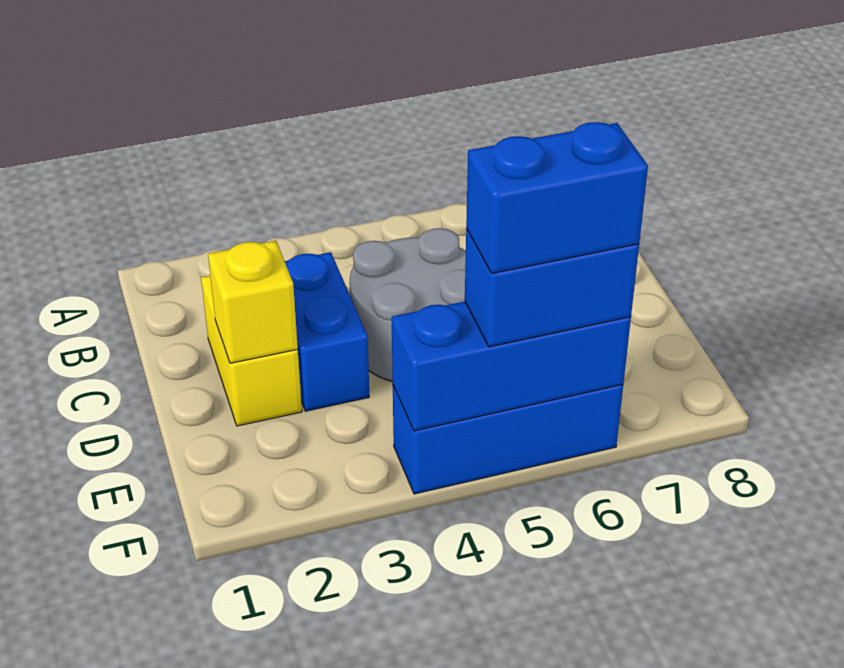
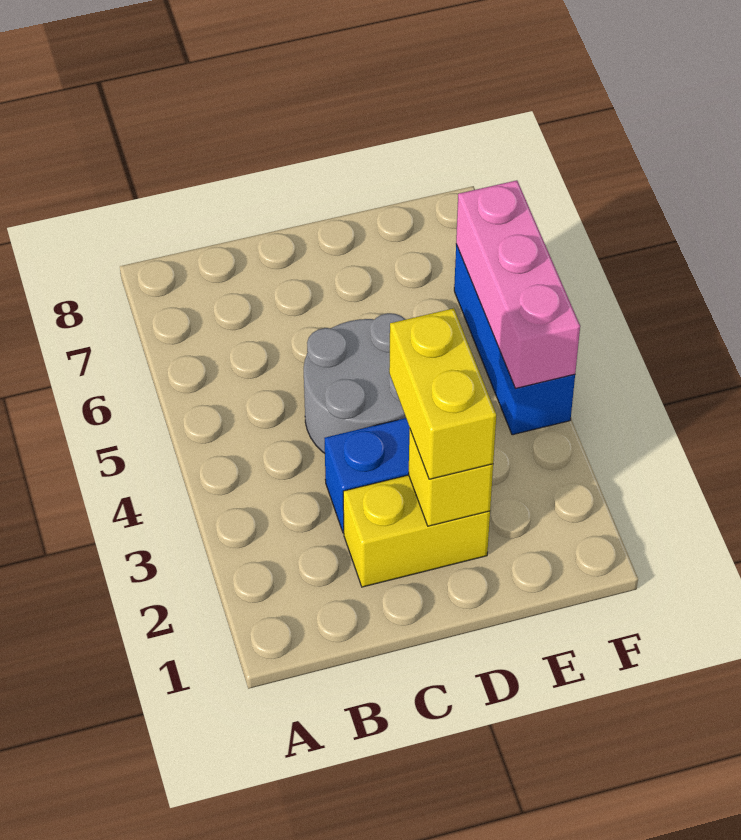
none -> yellow 1x2 brick [389,308,496,479]
blue 1x3 brick [392,301,631,431] -> pink 1x3 brick [456,180,580,388]
blue 1x2 brick [465,229,639,347] -> none
blue 1x2 brick [466,122,648,274] -> none

